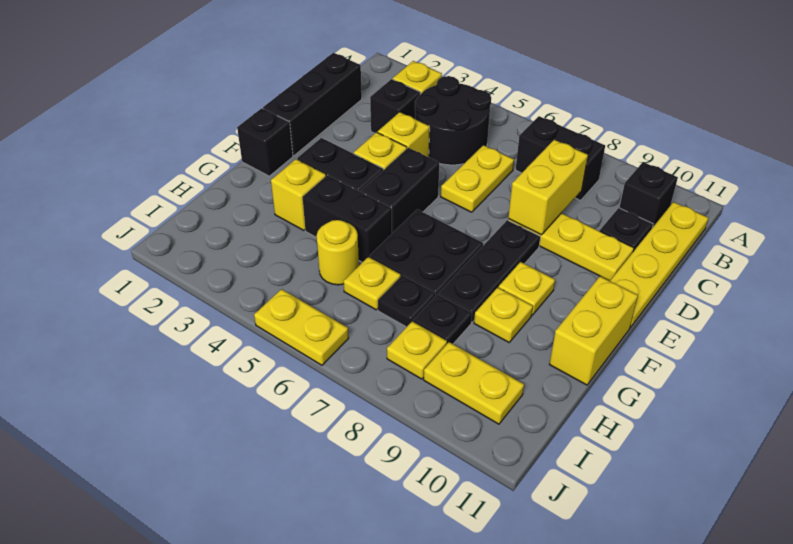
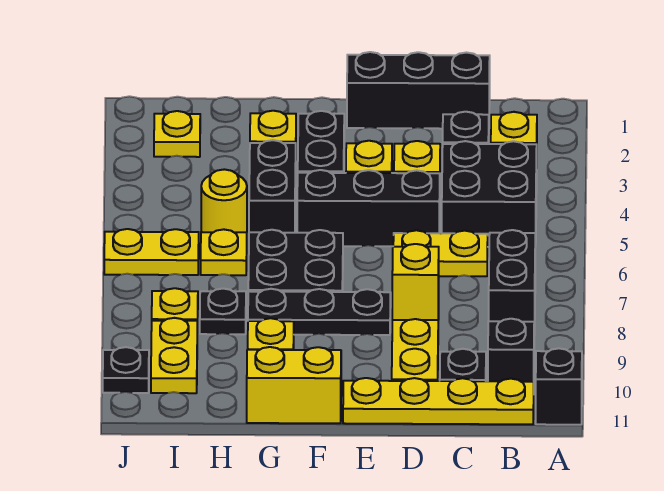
black 2x2 round brick [415,76,491,165] -> black 2x2 brick [442,141,537,247]
yellow 1x2 brick [508,140,588,235] -> yellow 1x1 brick [392,244,439,320]
black 1x2 brick [361,148,440,233] -> black 1x3 brick [297,170,440,246]
black 1x1 brick [237,108,293,176] -> black 1x1 brick moved to [536,348,582,425]
yellow 1x1 plate [499,262,555,315] -> yellow 1x1 plate moved to [154,111,200,157]
black 1x1 plate [378,275,436,327] -> black 1x1 plate moved to [103,347,149,393]
yellow 1x2 plate [254,289,349,365] -> yellow 1x2 plate turned to [104,229,199,275]

